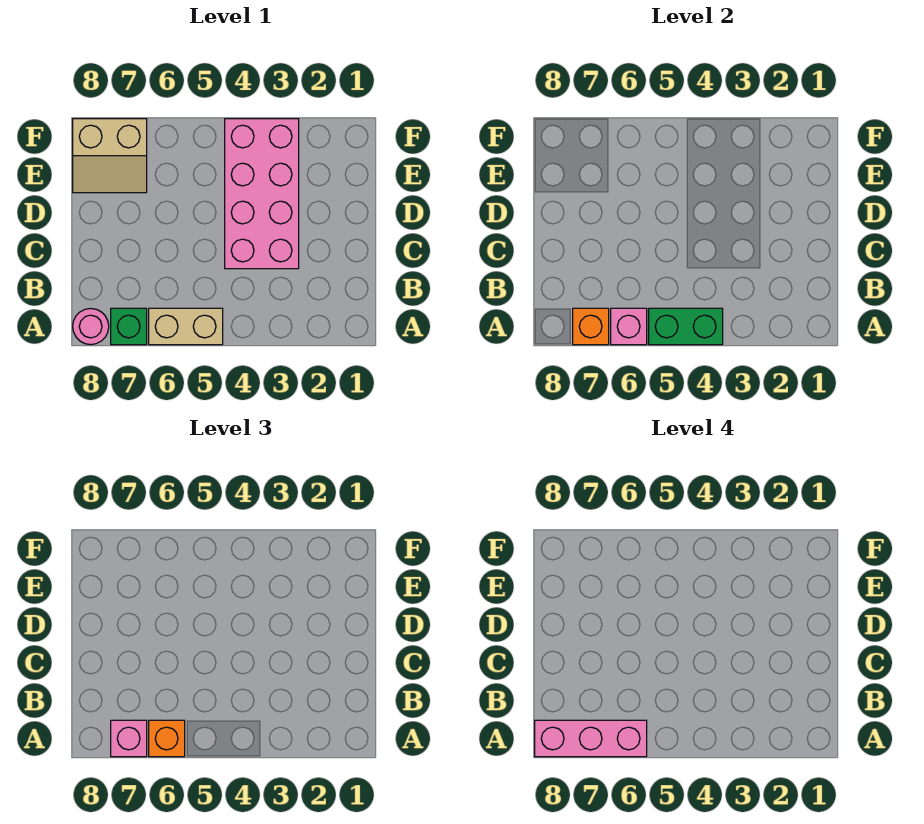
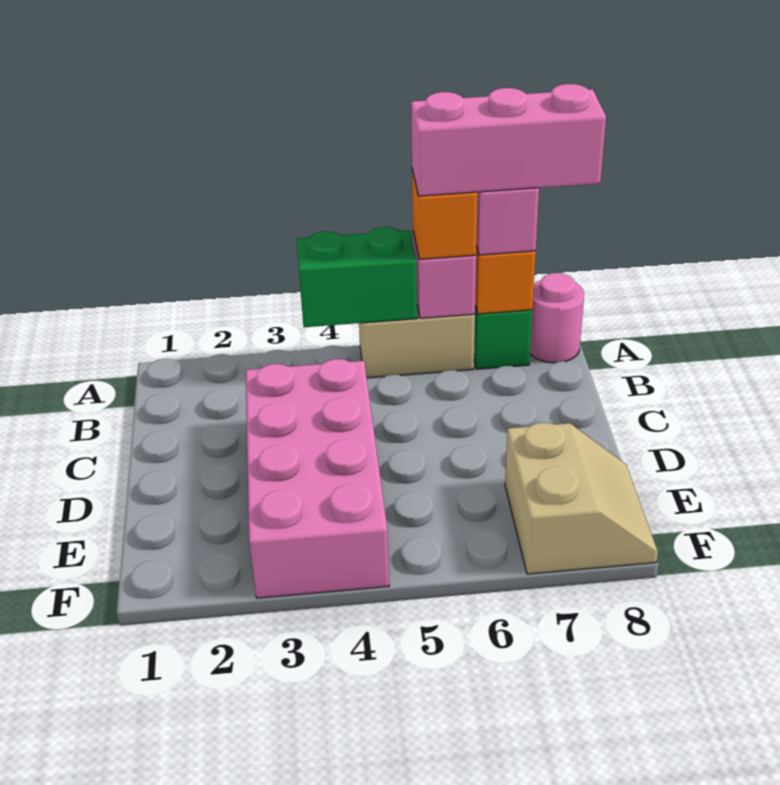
tan 2x2 slope [73,119,147,193] -> tan 2x2 slope turned to [505,423,658,574]

